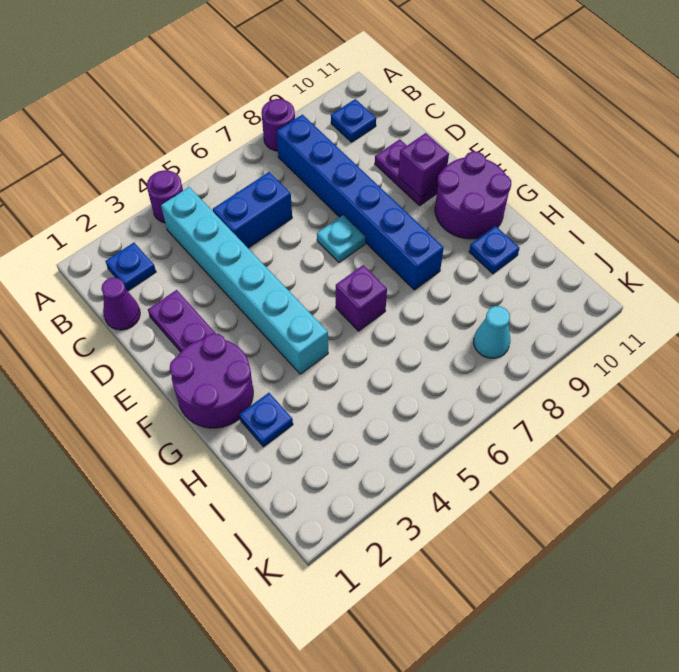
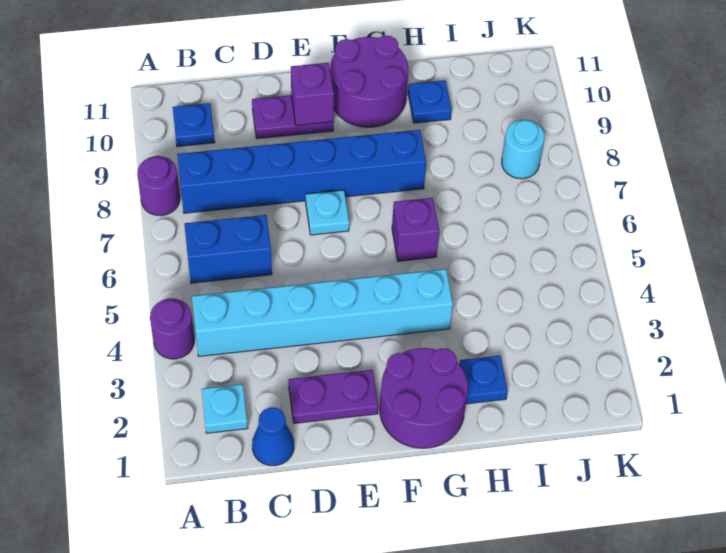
blue 1x1 plate [106,243,156,291] -> cyan 1x1 plate [202,384,248,433]
purple 1x1 cone [101,278,140,330] -> blue 1x1 cone [252,407,294,466]
blue 1x2 brick [213,172,292,248] -> blue 1x2 brick turned to [184,215,272,283]
cyan 1x1 cone [474,306,510,358] -> cyan 1x1 round brick [502,120,544,179]

